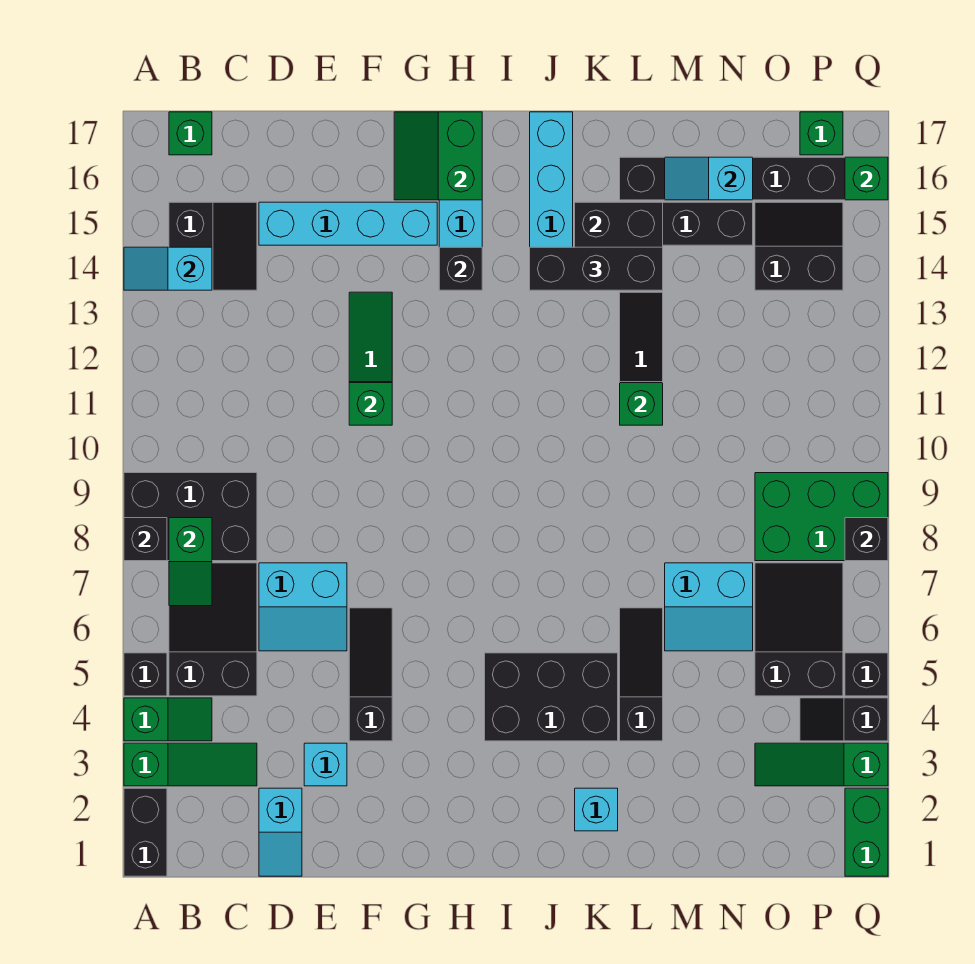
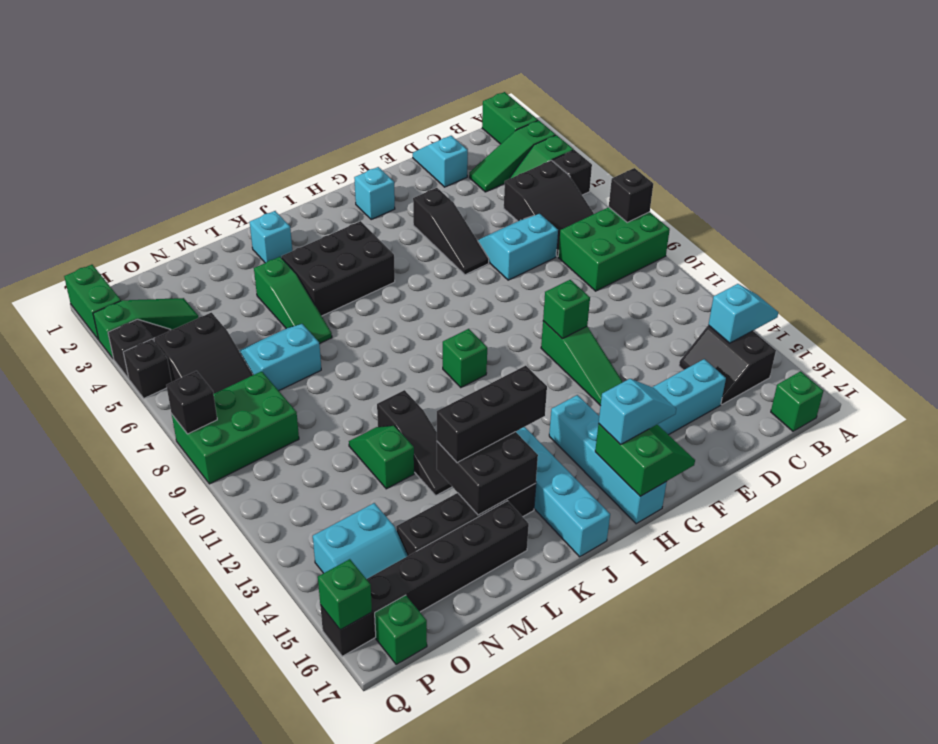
black 1x2 brick [124,788,167,876] -> green 1x2 brick [482,92,538,144]
black 2x3 brick [124,473,257,561] -> green 2x3 brick [558,207,670,291]
green 1x2 slope [169,518,212,606] -> green 1x2 slope moved to [349,426,414,489]
cyan 1x1 brick [304,743,347,786] -> cyan 1x1 brick moved to [354,167,395,220]
black 1x1 brick [439,247,482,290] -> none
black 1x3 slope [620,608,663,741] -> green 1x3 slope [254,257,332,344]
green 1x1 brick [620,383,663,425] -> green 1x1 brick moved to [443,329,487,387]
cyan 1x2 slope [665,157,753,200] -> cyan 1x2 slope moved to [599,379,676,445]
black 2x2 slope [755,202,843,290] -> cyan 2x2 slope [313,503,408,579]

